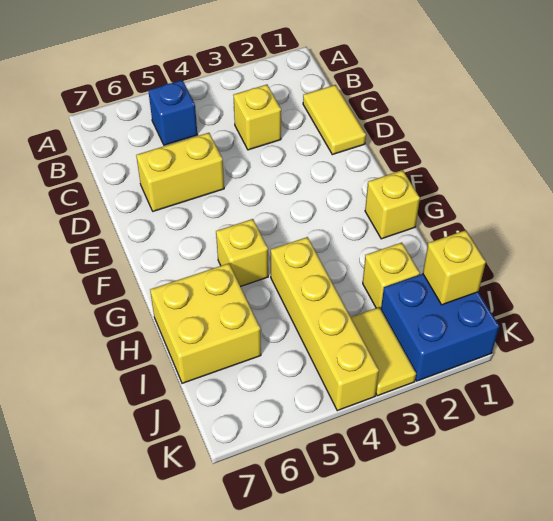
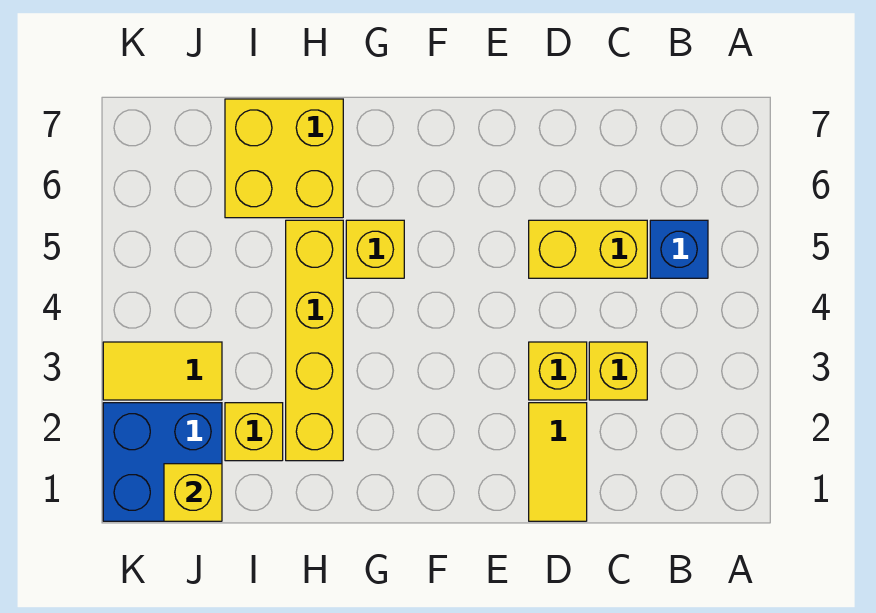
yellow 1x2 tile [303,85,366,155] -> yellow 1x2 tile turned to [529,403,587,521]
yellow 1x2 brick [136,133,224,211] -> yellow 1x2 brick turned to [529,220,647,278]
yellow 1x1 brick [365,170,420,239] -> yellow 1x1 brick moved to [529,342,587,400]
yellow 1x4 brick [271,237,379,411] -> yellow 1x4 brick turned to [286,220,343,461]

